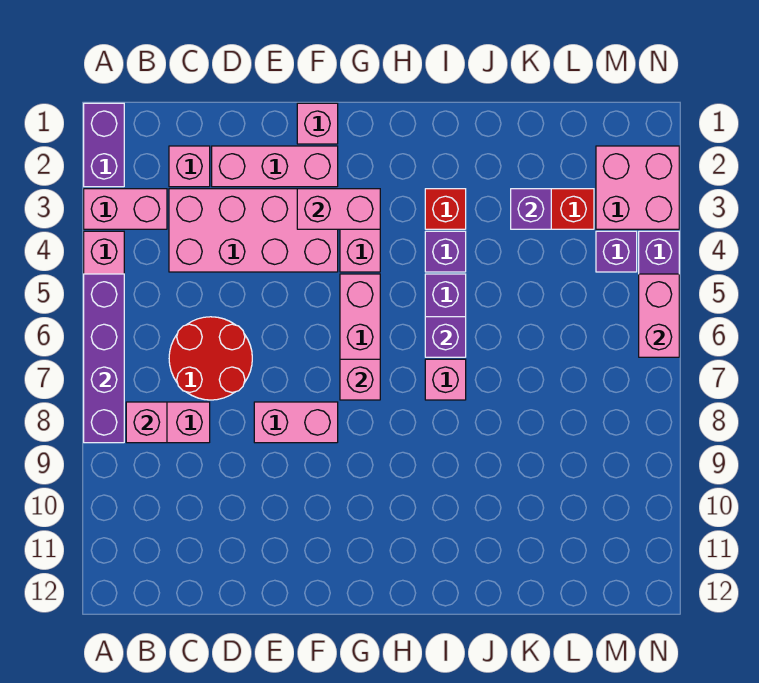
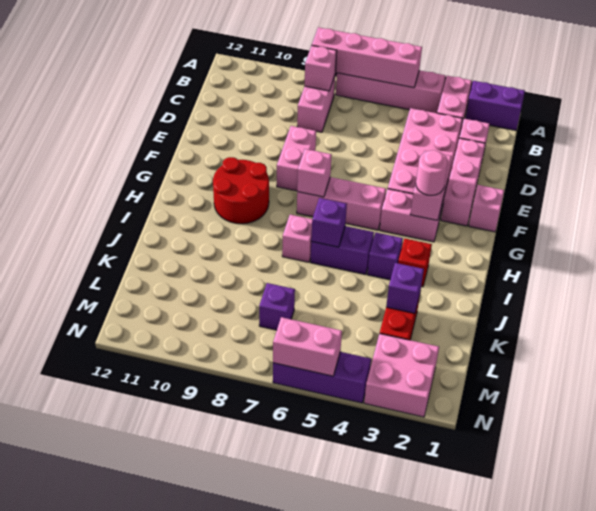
purple 1x4 brick [84,274,124,443] -> pink 1x4 brick [312,27,422,88]
red 2x2 round brick [169,317,252,400] -> red 2x2 round brick moved to [213,157,269,224]
none -> pink 1x1 round brick [416,150,448,195]
purple 1x1 brick [596,231,637,272] -> purple 1x1 brick moved to [259,283,295,330]

